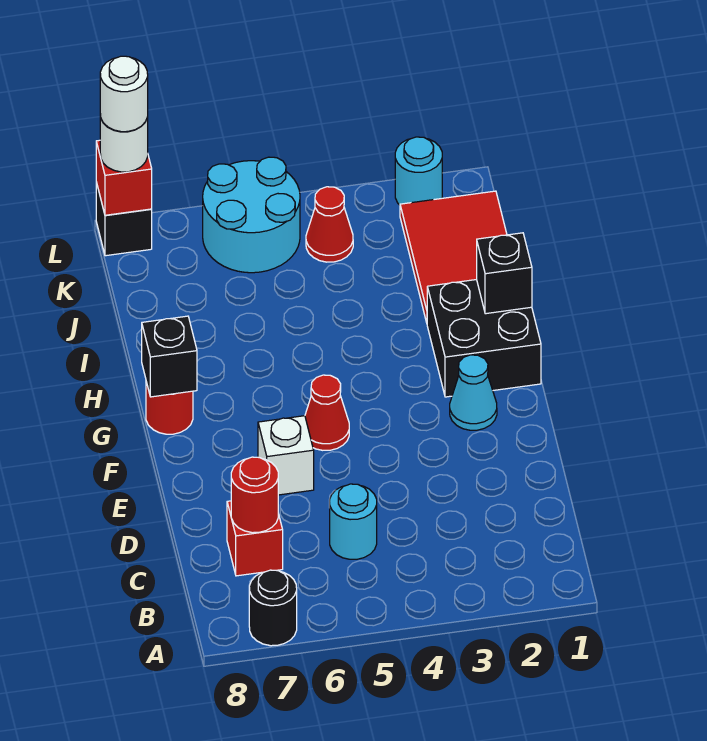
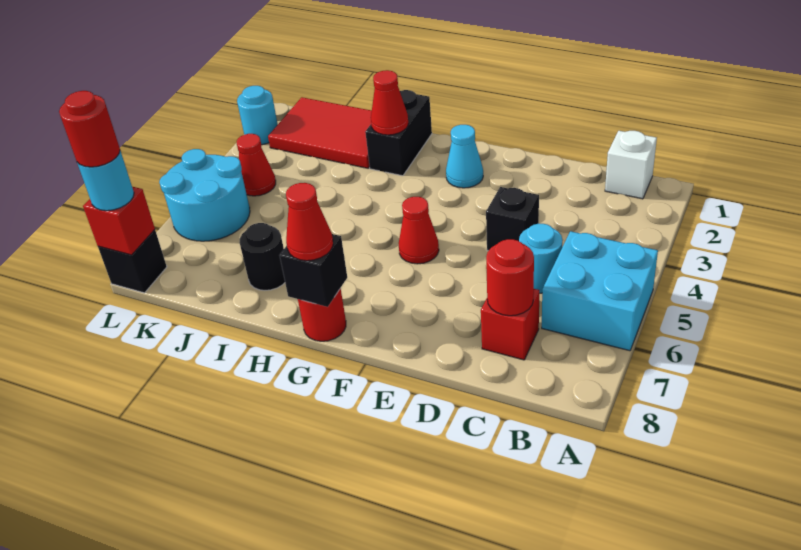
none -> cyan 2x2 brick [542,231,658,351]
black 1x1 round brick [249,570,297,646] -> black 1x1 round brick moved to [239,223,285,290]
white 1x1 brick [258,416,314,495] -> white 1x1 brick moved to [605,131,657,199]
black 2x2 brick [427,280,541,397] -> black 1x2 brick [365,90,432,176]
none -> red 1x1 cone [286,183,333,261]
black 1x1 brick [477,233,532,314] -> black 1x1 brick moved to [486,187,539,251]
none -> red 1x1 cone [371,70,408,135]
white 1x1 round brick [100,114,148,172] -> cyan 1x1 round brick [77,151,134,211]
white 1x1 round brick [100,56,148,132] -> red 1x1 round brick [59,91,120,167]

